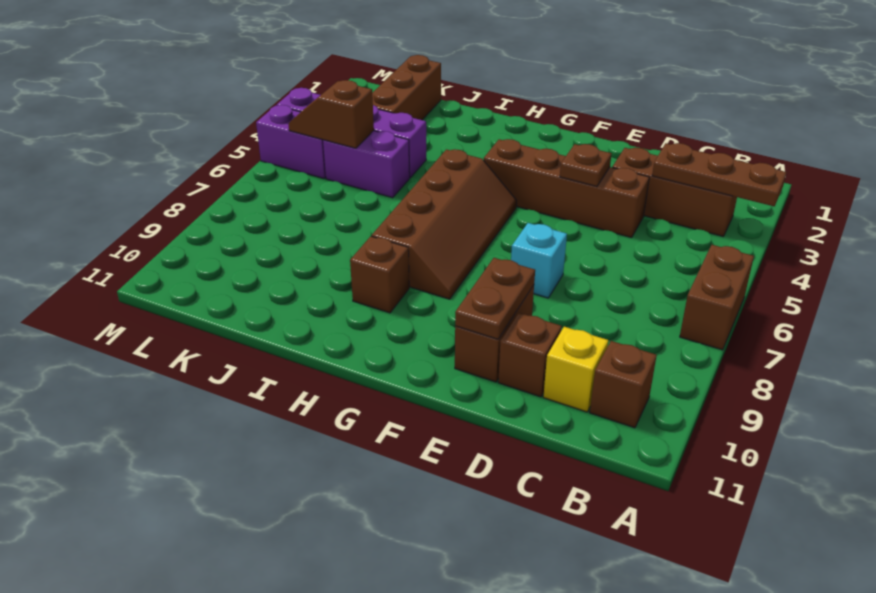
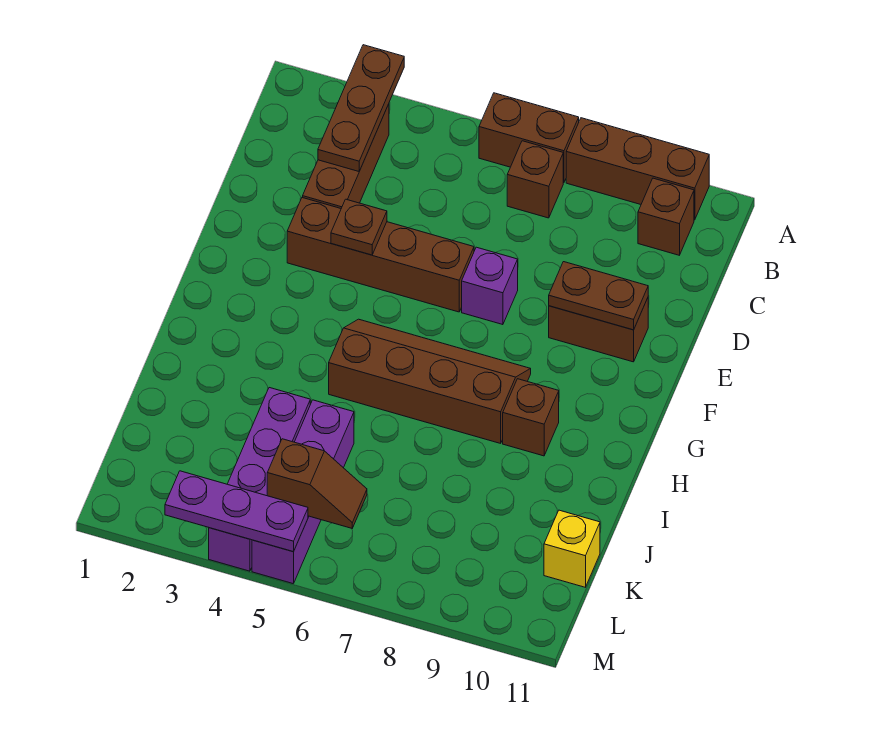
yellow 1x1 brick [543,327,608,412] -> yellow 1x1 brick moved to [544,510,600,587]
brown 1x4 brick [484,139,649,238] -> brown 1x4 brick turned to [287,197,474,312]
brown 1x1 brick [498,313,562,397] -> brown 1x1 brick moved to [507,141,563,218]
cyan 1x1 brick [511,223,567,298] -> purple 1x1 brick [462,247,518,325]
brown 1x3 brick [372,55,441,120] -> brown 1x3 brick moved to [566,118,709,220]
brown 1x2 slope [288,80,374,148] -> brown 1x2 slope turned to [267,439,367,528]
none -> purple 1x3 plate [165,471,308,552]

